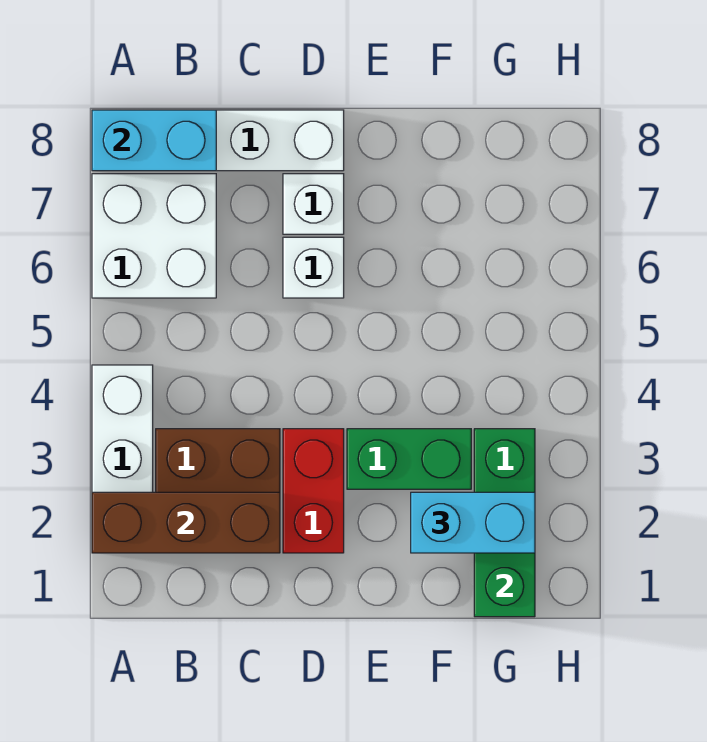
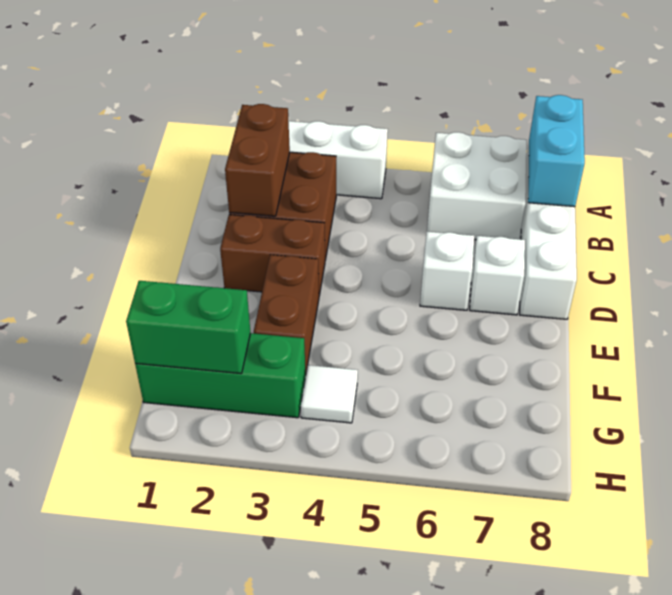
brown 1x3 brick [92,492,280,553] -> brown 1x2 brick [225,104,290,216]
red 1x2 brick [283,429,344,553] -> brown 1x2 brick [220,215,325,295]
green 1x2 brick [347,429,471,489] -> brown 1x2 brick [254,255,319,375]
cyan 1x2 brick [411,492,535,553] -> none
none -> white 1x1 tile [301,365,358,423]

